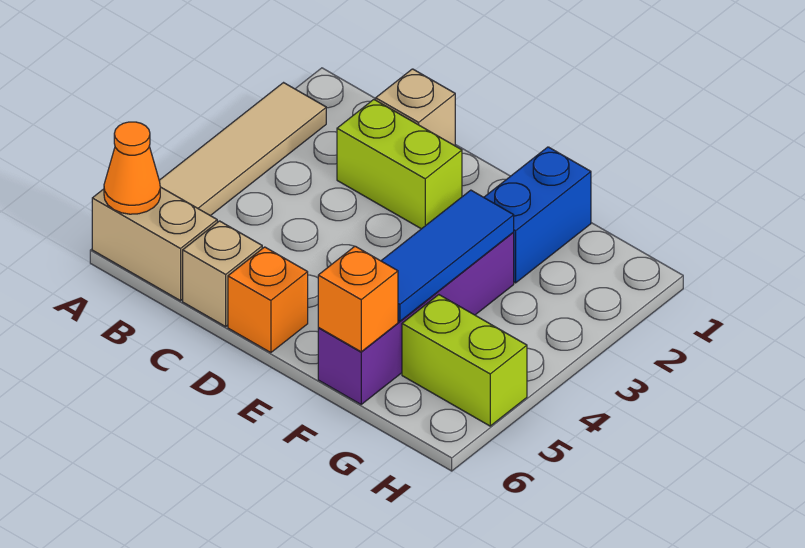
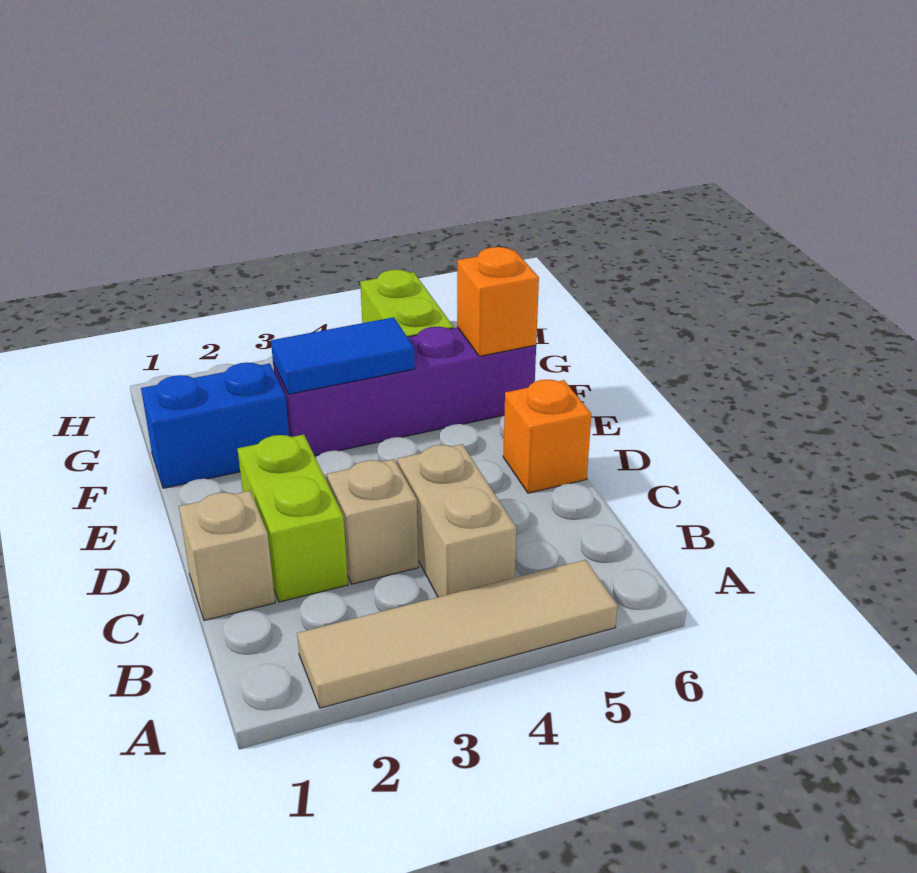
tan 1x2 brick [92,187,217,301] -> tan 1x2 brick moved to [397,444,517,597]
orange 1x1 cone [104,122,160,214] -> none
tan 1x1 brick [183,221,262,327] -> tan 1x1 brick moved to [327,459,418,584]
blue 1x3 tile [381,190,514,321] -> blue 1x2 tile [271,317,415,394]

